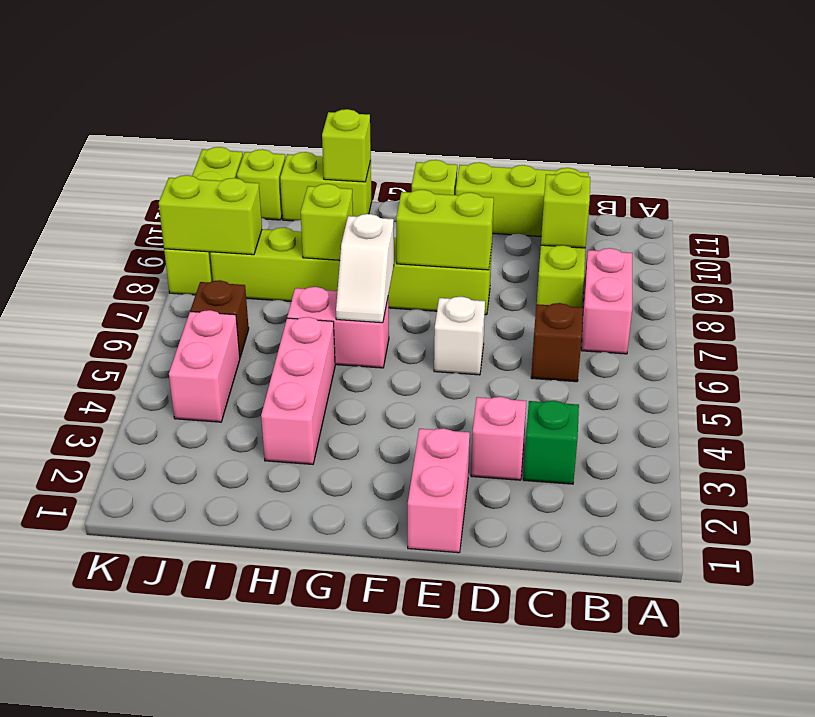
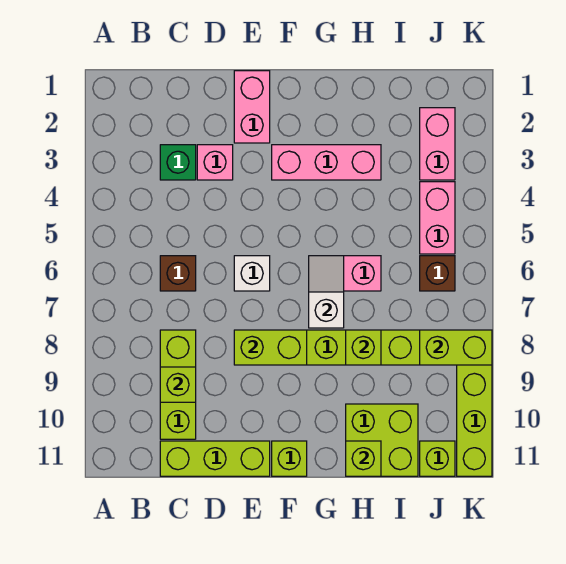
pink 1x2 brick [581,248,632,354] -> pink 1x2 brick moved to [420,108,455,180]
pink 1x3 brick [261,317,335,464] -> pink 1x3 brick turned to [272,145,381,180]
lime 1x2 brick [280,152,372,221] -> lime 2x2 brick [346,404,418,476]

